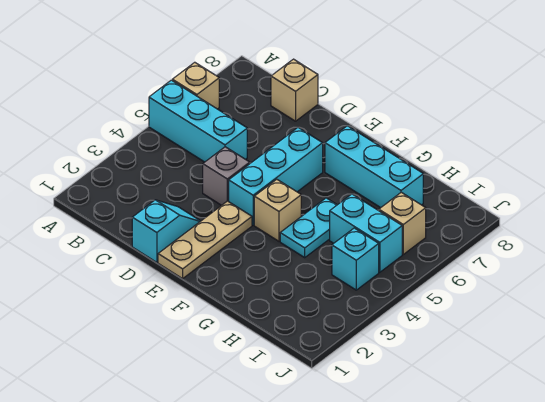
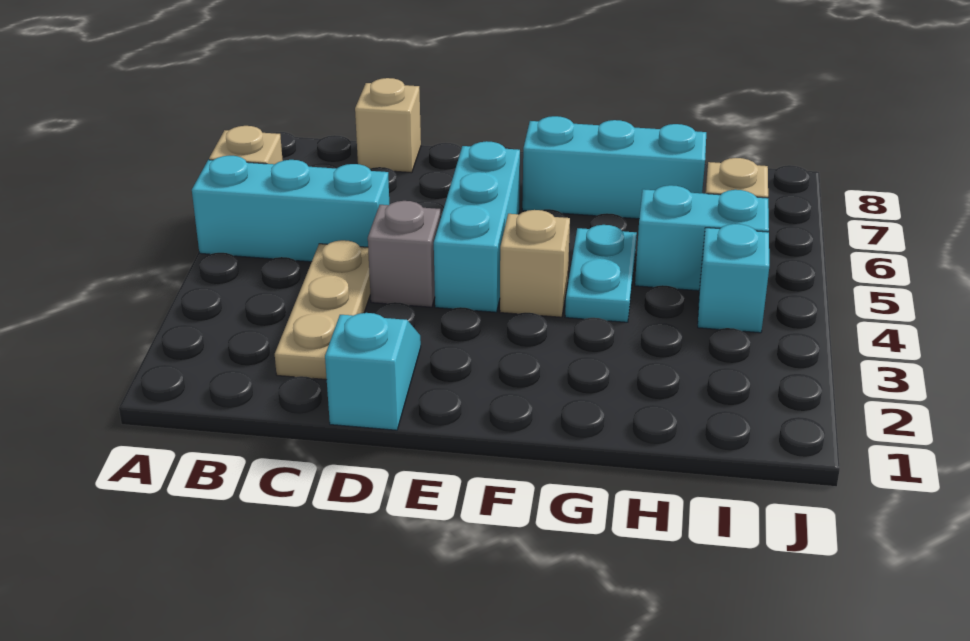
tan 1x3 plate [158,201,252,279] -> tan 1x3 plate moved to [275,240,370,380]

